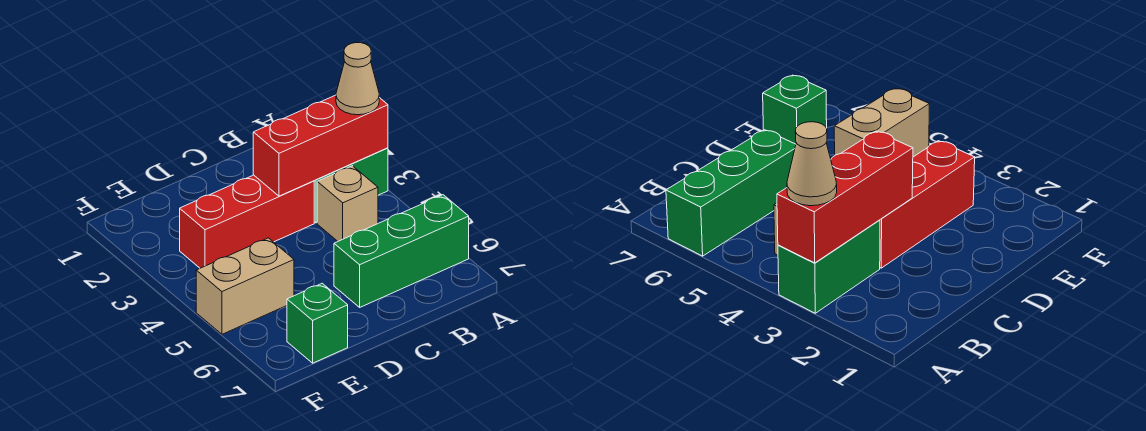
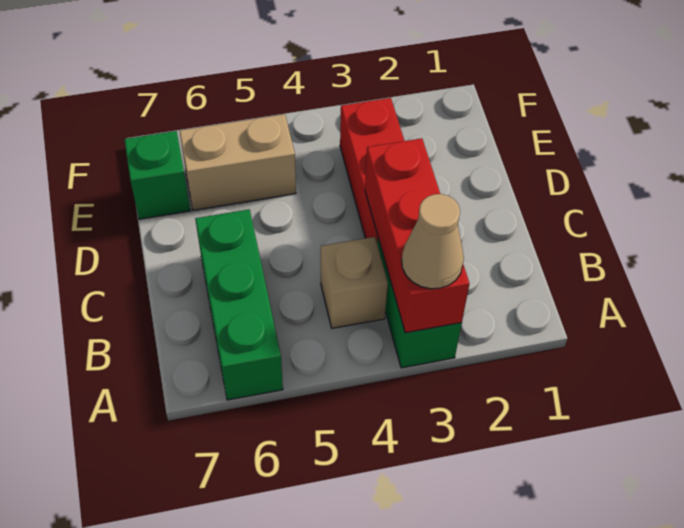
tan 1x2 brick [196,238,294,334] -> tan 1x2 brick turned to [180,114,296,210]

